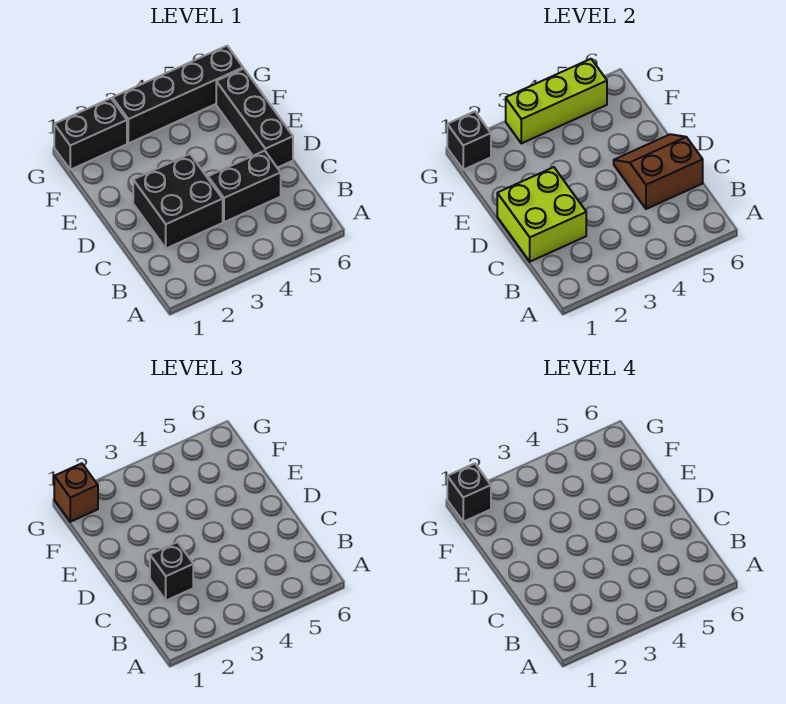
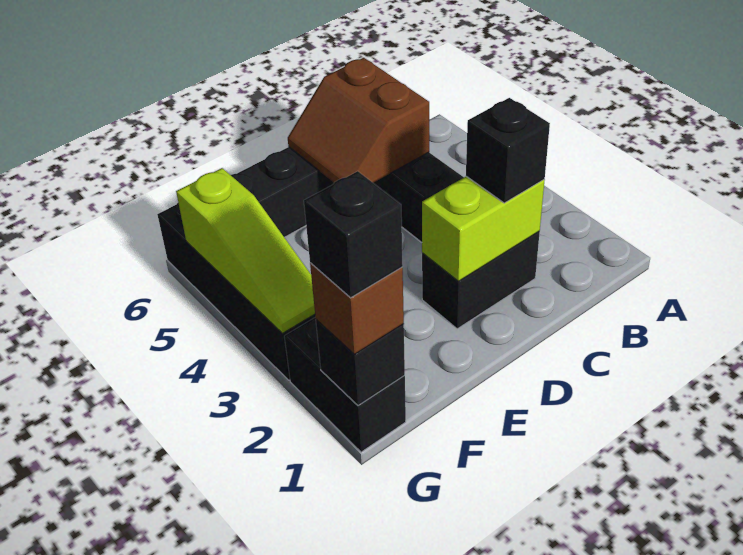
lime 2x2 brick [497,167,586,262] -> lime 1x2 brick [422,176,545,281]
black 2x2 brick [133,154,223,248] -> black 1x2 brick [422,232,540,329]
lime 1x3 brick [506,59,607,143] -> lime 1x3 slope [176,168,315,333]

